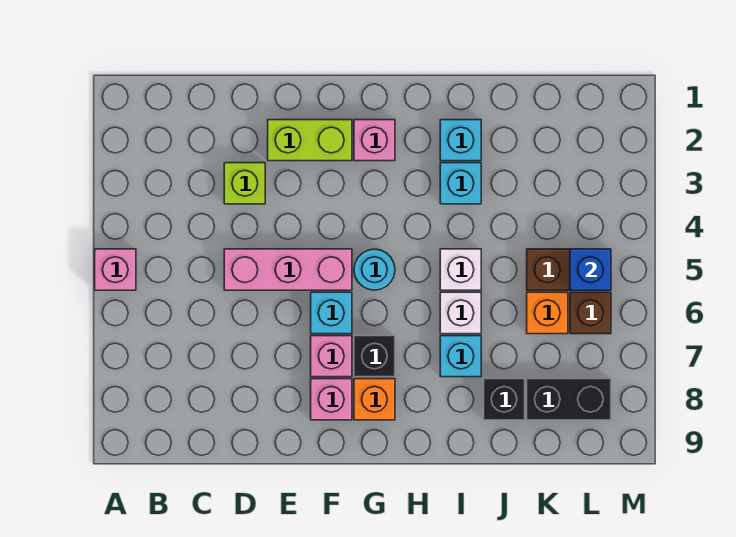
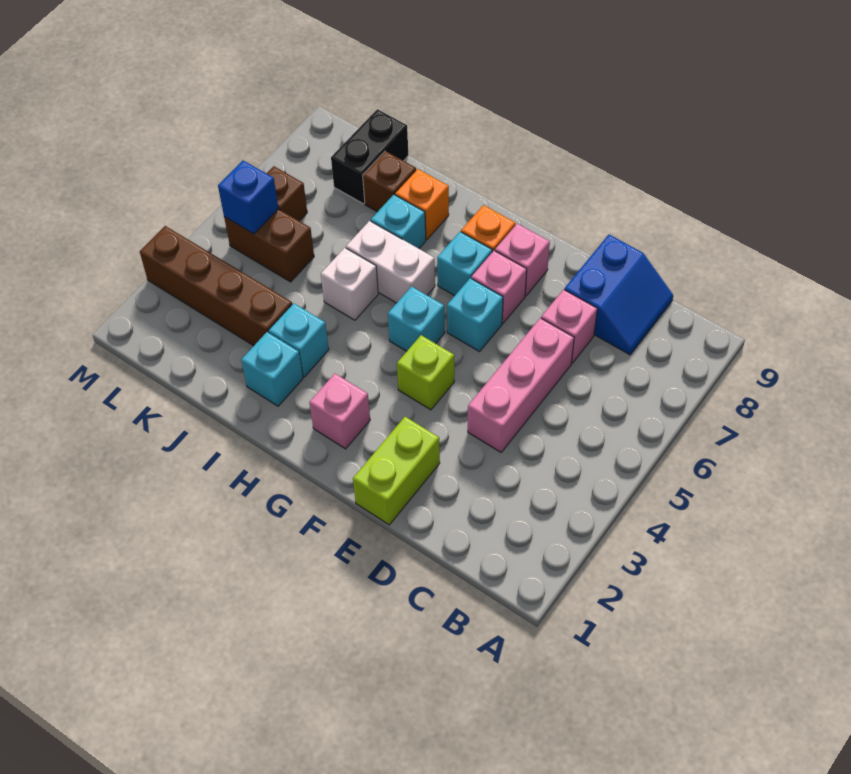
pink 1x1 brick [95,249,136,290] -> pink 1x1 brick moved to [541,290,597,363]
none -> blue 2x2 slope [564,235,673,355]
lime 1x1 brick [224,163,265,204] -> lime 1x1 brick moved to [397,335,454,410]
pink 1x3 brick [224,249,352,290] -> pink 1x3 brick turned to [468,318,574,452]
lime 1x2 brick [268,120,352,161] -> lime 1x2 brick turned to [353,417,440,525]
cyan 1x1 round brick [354,249,395,290] -> cyan 1x1 brick [388,286,445,351]
black 1x1 brick [354,336,395,377] -> cyan 1x1 brick [437,232,492,296]
white 1x1 brick [440,292,481,334] -> white 1x2 brick [346,221,435,303]
none -> brown 1x4 brick [140,226,292,346]
black 1x1 brick [484,379,525,420] -> brown 1x1 brick [363,151,416,212]
orange 1x1 brick [527,292,568,334] -> orange 1x1 brick moved to [395,169,449,240]
black 1x2 brick [527,379,611,420] -> black 1x2 brick turned to [331,109,408,204]

